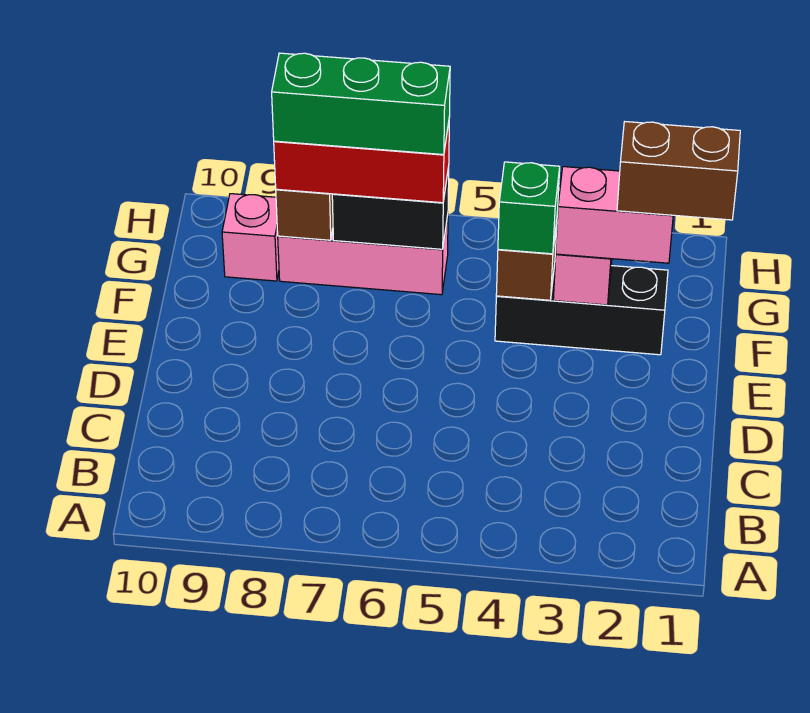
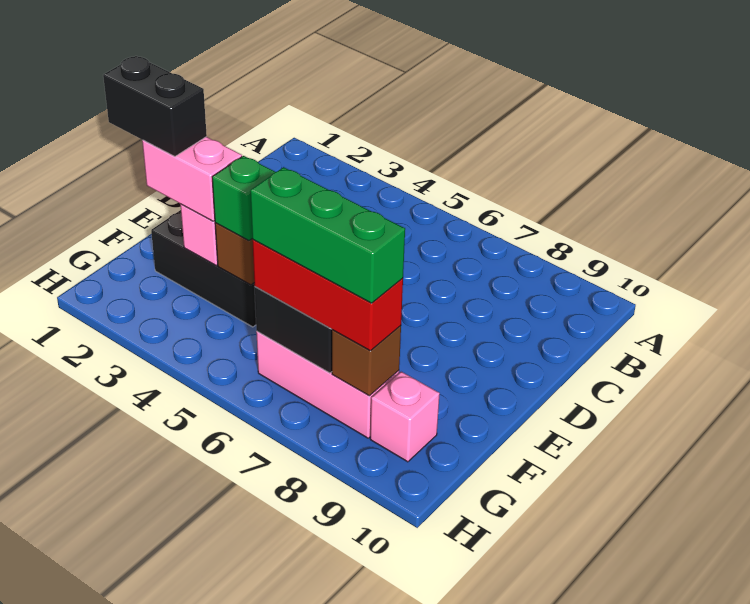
brown 1x2 brick [617,122,740,220] -> black 1x2 brick [103,56,207,156]

